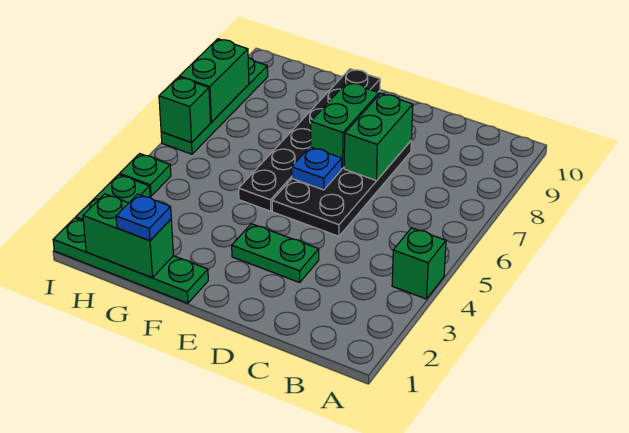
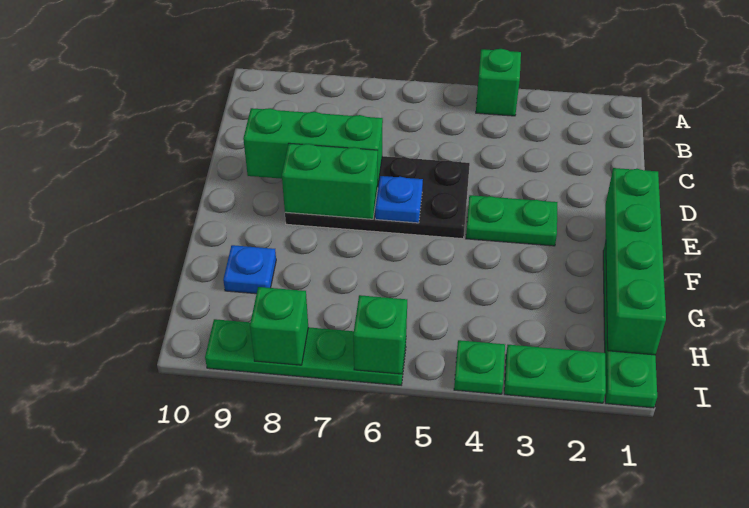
green 1x2 plate [232,224,319,282] -> green 1x2 plate turned to [466,195,558,246]
green 1x2 brick [344,93,413,180] -> green 1x3 brick [243,108,383,182]
black 1x6 plate [239,69,380,211] -> none
green 1x2 brick [83,194,173,278] -> green 1x4 brick [605,168,666,355]
blue 1x1 plate [116,194,171,241] -> blue 1x1 plate moved to [223,245,276,294]
green 1x2 brick [179,39,249,122] -> green 1x1 brick [250,287,308,365]

